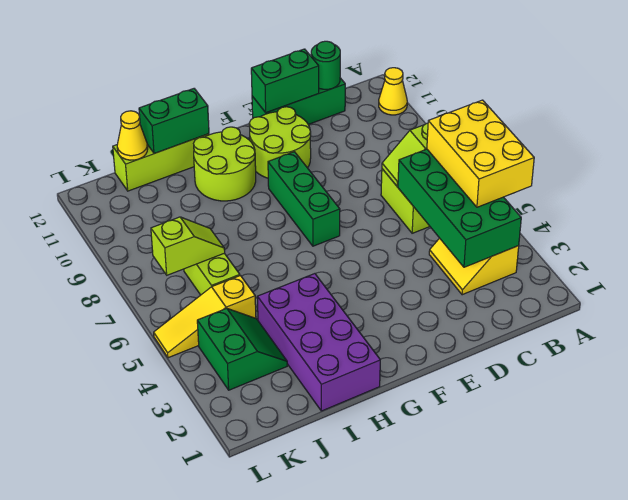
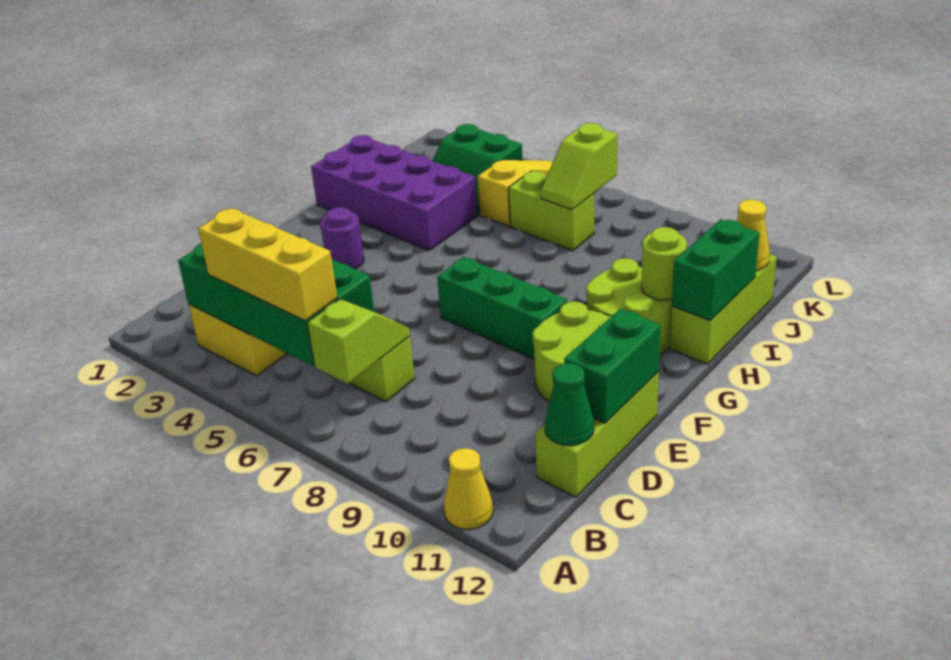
yellow 2x3 brick [427,100,534,207] -> yellow 1x3 brick [198,208,337,321]
green 1x3 brick [252,78,345,124] -> lime 1x3 brick [535,372,659,497]
green 1x1 round brick [311,41,340,89] -> green 1x1 cone [545,363,594,445]
none -> purple 1x1 round brick [320,207,364,269]
none -> lime 1x1 round brick [641,227,687,300]

